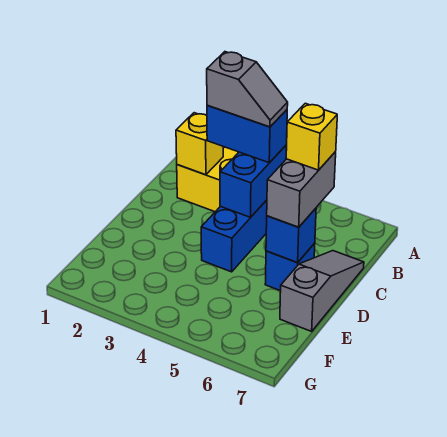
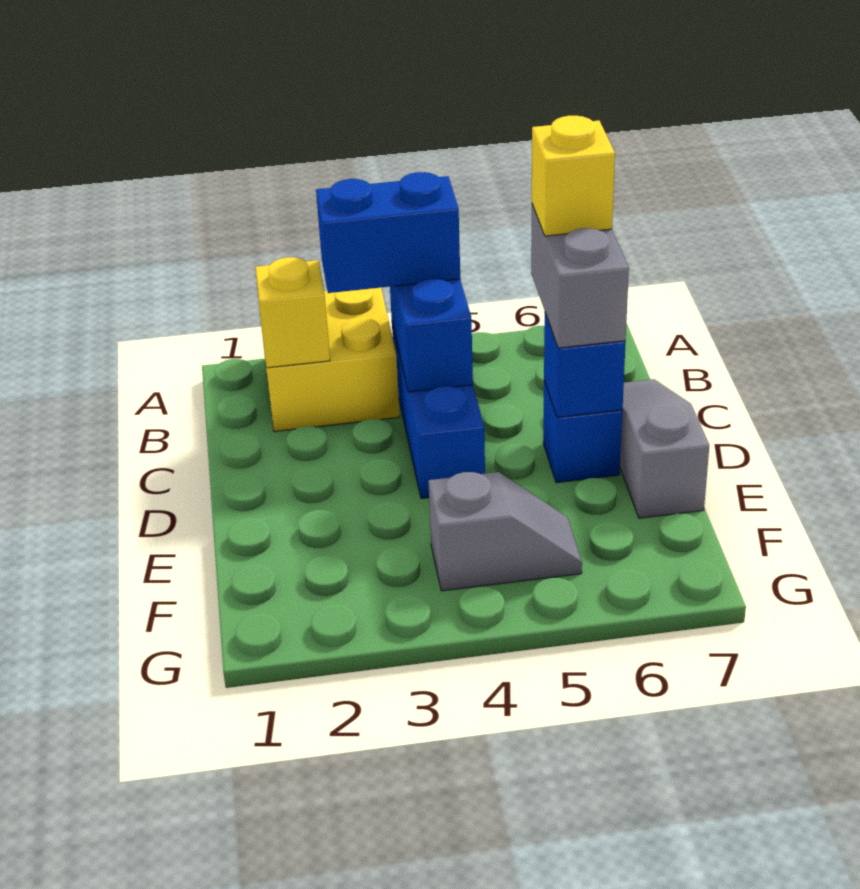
grey 1x2 slope [207,52,288,127] -> grey 1x2 slope moved to [428,472,582,591]

